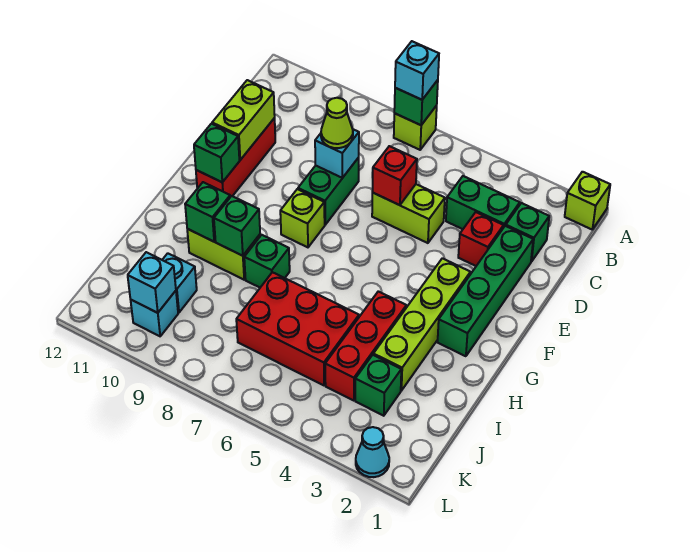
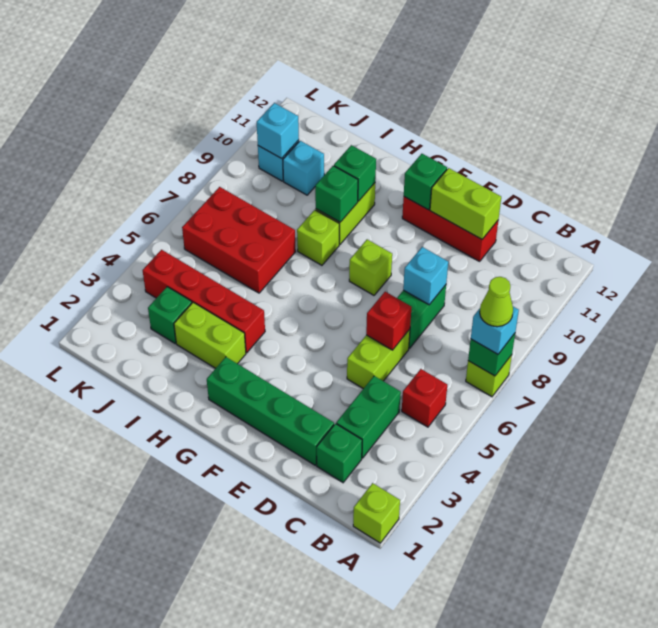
red 1x1 brick [458,212,504,266] -> red 1x1 brick moved to [402,369,447,427]
green 1x2 brick [298,158,359,225] -> green 1x2 brick turned to [397,285,446,349]
lime 1x1 cone [321,98,353,148] -> lime 1x1 cone moved to [480,277,513,327]
lime 1x4 brick [373,258,470,391] -> lime 1x2 brick [174,302,246,368]
red 1x3 brick [325,291,406,401] -> red 1x4 brick [142,250,265,353]
green 1x1 brick [244,235,290,287] -> lime 1x1 brick [297,210,339,265]
red 2x3 brick [236,272,359,385] -> red 2x3 brick turned to [182,187,296,293]
cyan 1x1 cone [356,427,389,477] -> none

